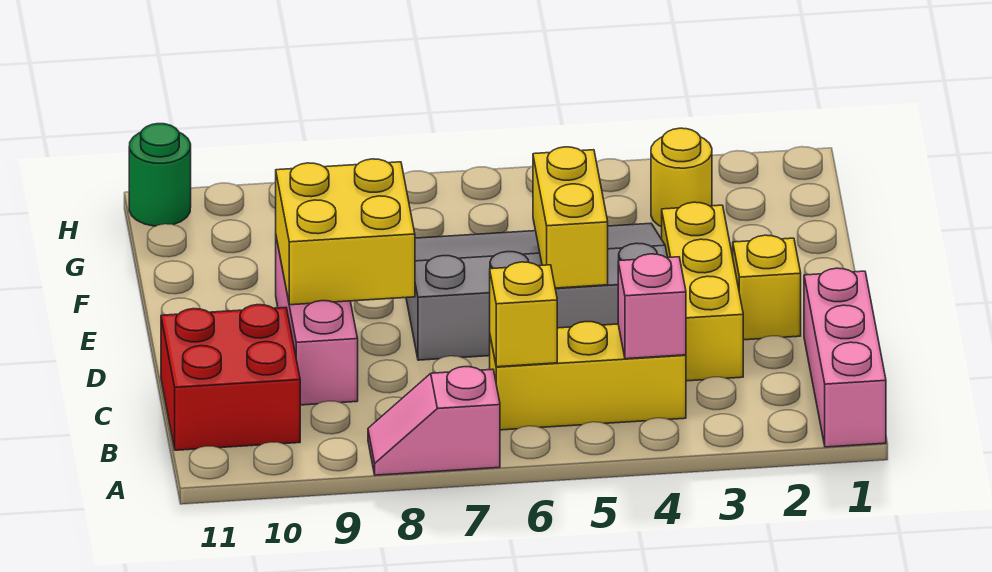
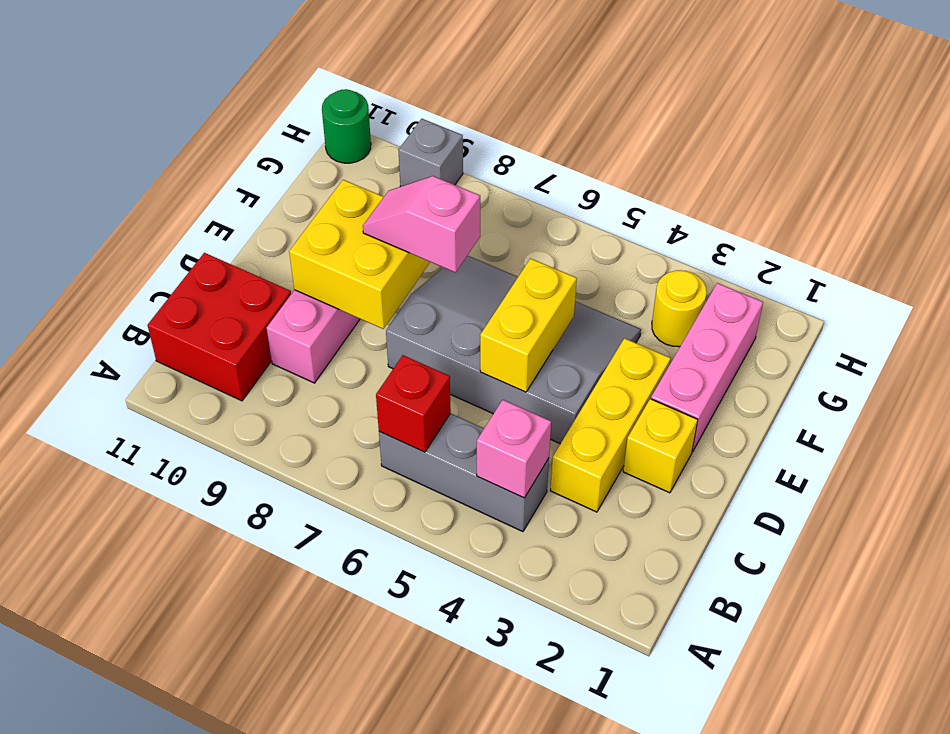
pink 1x3 brick [804,268,886,447] -> pink 1x3 brick moved to [651,283,763,452]
pink 1x2 slope [368,367,500,475] -> pink 1x2 slope moved to [363,176,480,273]
yellow 1x3 brick [490,322,686,430] -> grey 1x3 brick [379,413,549,532]
yellow 1x1 brick [490,262,557,367] -> red 1x1 brick [376,355,451,452]
none -> grey 1x1 brick [398,119,463,187]

